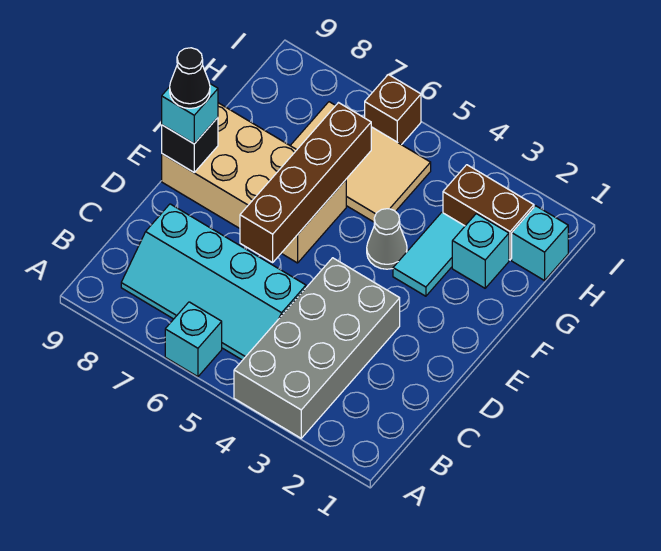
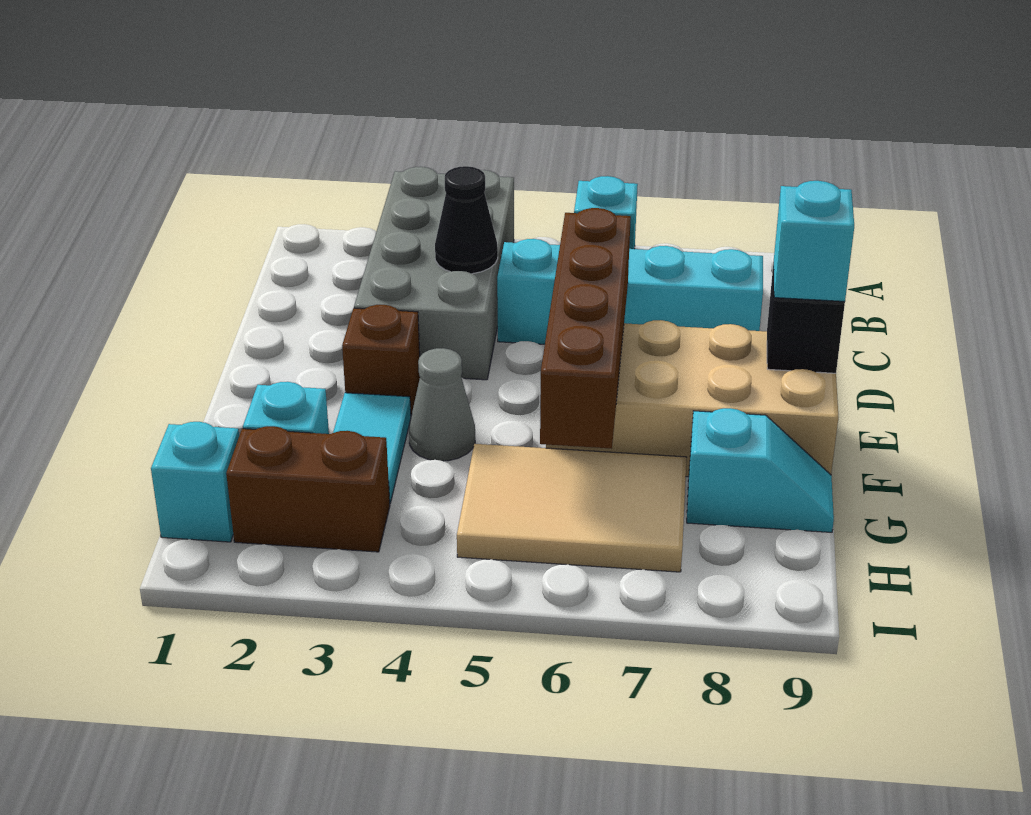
black 1x1 cone [170,48,210,108] -> black 1x1 cone moved to [435,166,498,274]
none -> cyan 1x2 slope [687,408,834,532]
brown 1x1 brick [365,75,421,145] -> brown 1x1 brick moved to [342,305,420,415]

